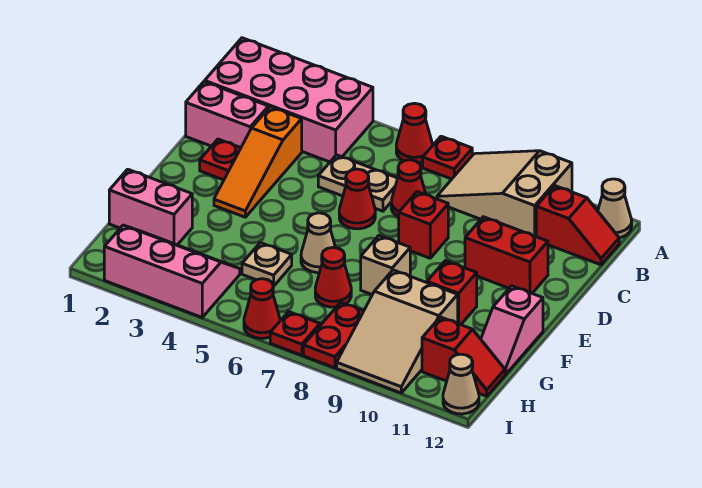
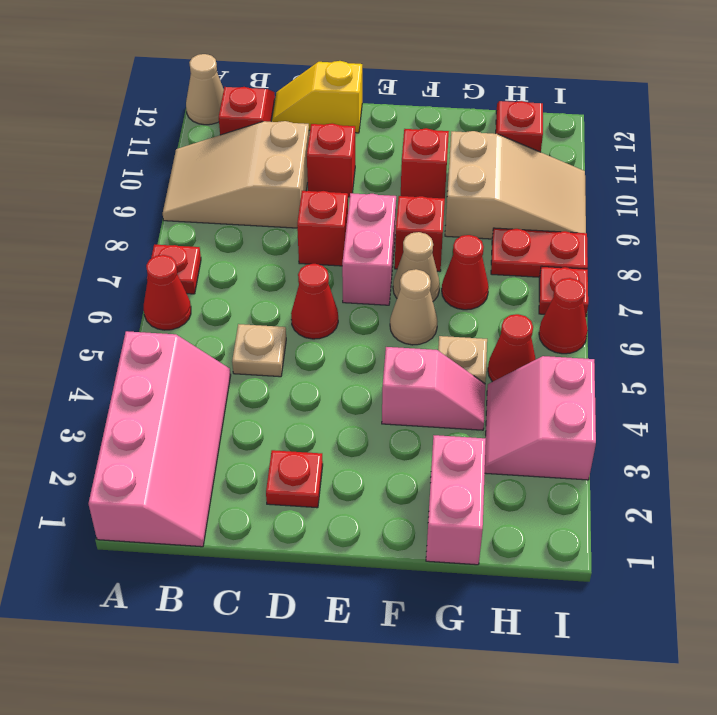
pink 2x4 brick [205,38,373,162] -> pink 2x4 slope [89,331,231,547]
tan 2x3 slope [437,151,572,237] -> tan 2x3 slope turned to [163,121,309,228]
pink 1x2 brick [186,82,269,148] -> pink 1x2 brick moved to [342,193,396,305]
orange 1x3 slope [214,107,302,217] -> none
tan 1x2 plate [318,155,398,211] -> tan 1x1 plate [232,324,286,377]
red 1x1 cone [391,160,426,217] -> red 1x1 cone moved to [488,314,536,382]
none -> yellow 1x2 slope [272,61,362,133]
red 1x2 brick [465,217,548,293] -> red 1x1 brick [307,123,355,197]
tan 1x1 brick [361,236,410,295] -> red 1x1 brick [395,196,445,272]
pink 1x2 slope [481,286,543,374] -> pink 1x2 slope moved to [382,347,485,430]
pink 2x3 slope [104,225,240,317] -> pink 2x2 slope [485,356,596,480]
tan 1x1 cone [443,354,479,414] -> tan 1x1 cone moved to [393,232,440,301]

